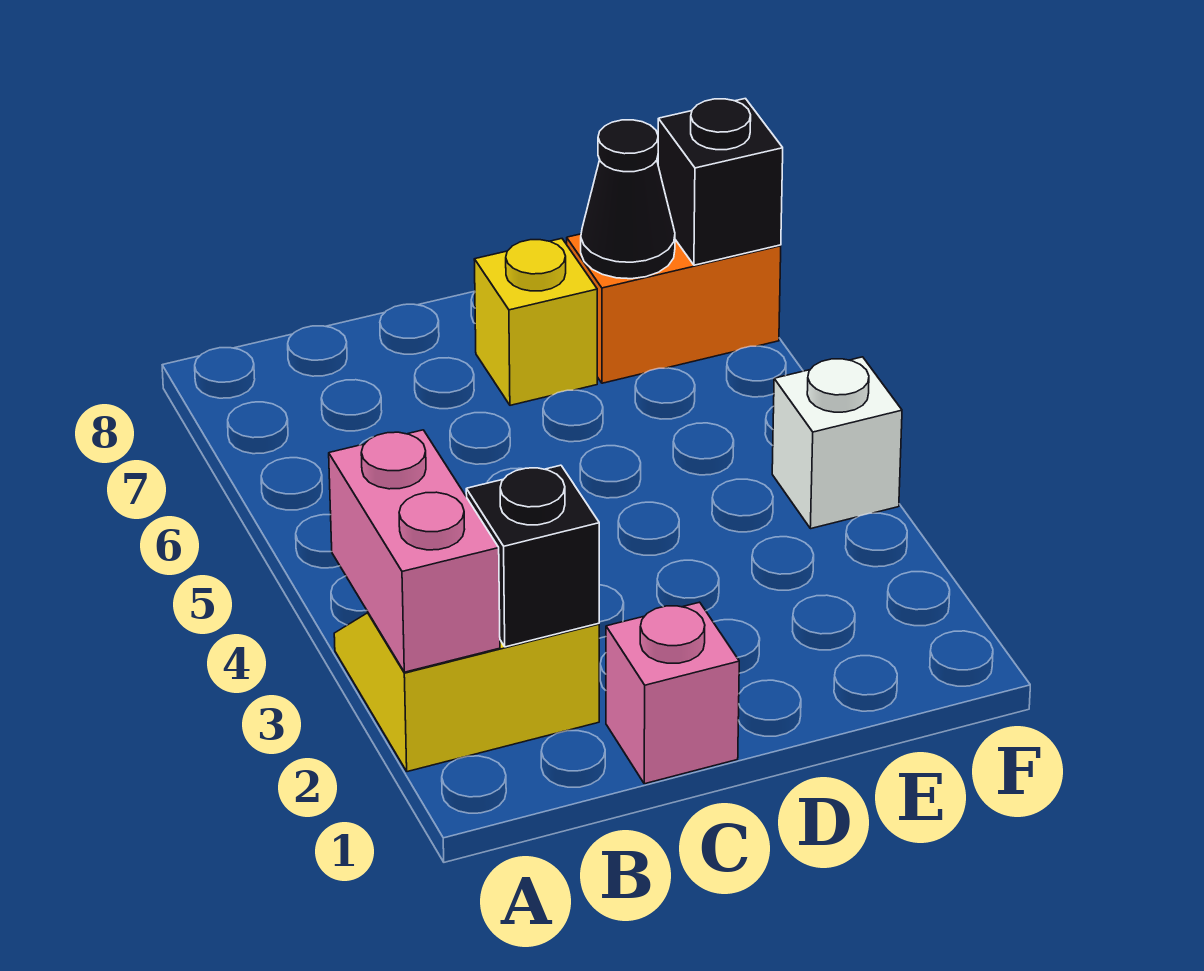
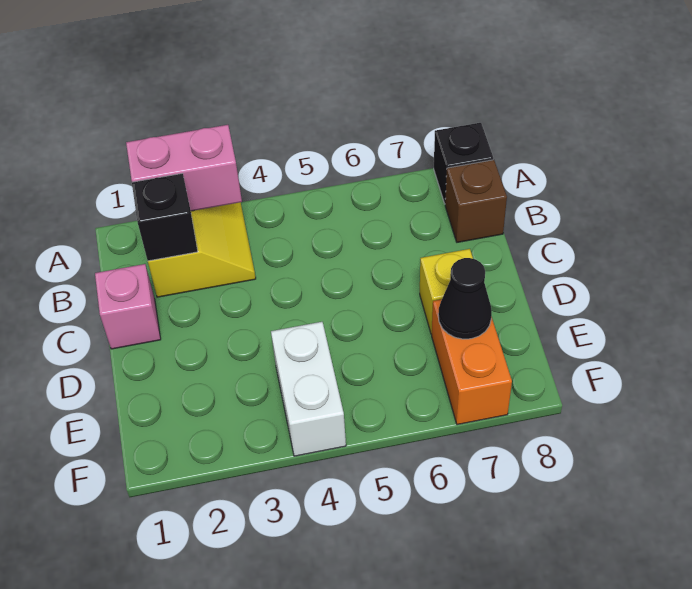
none -> brown 1x1 brick [445,160,507,242]
white 1x1 brick [772,357,902,529] -> white 1x2 brick [271,322,346,456]
black 1x1 brick [658,99,783,265] -> black 1x1 brick moved to [434,123,493,204]

